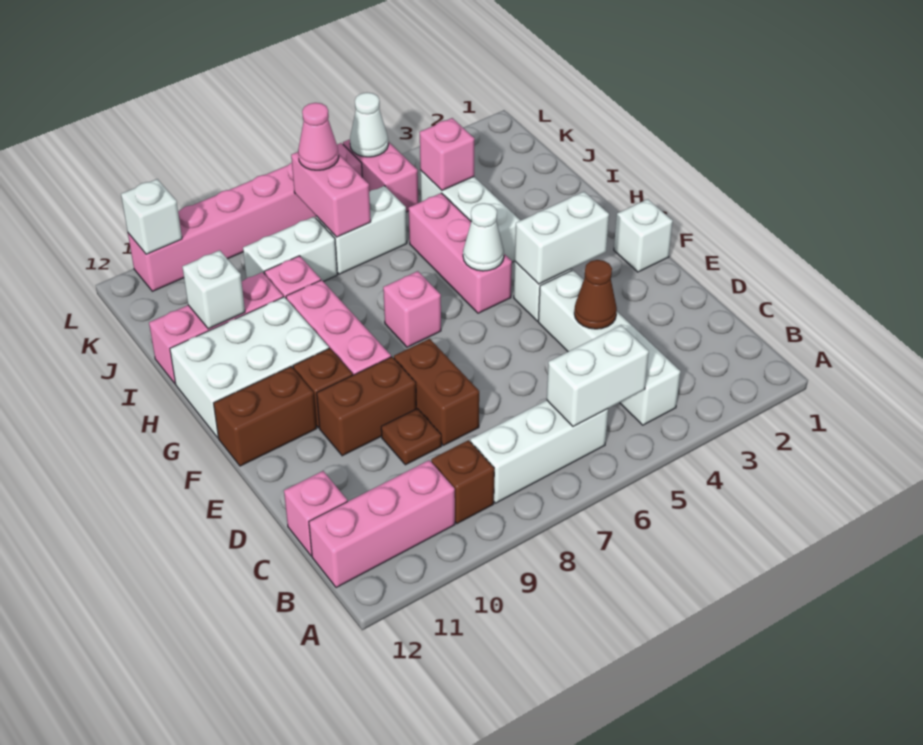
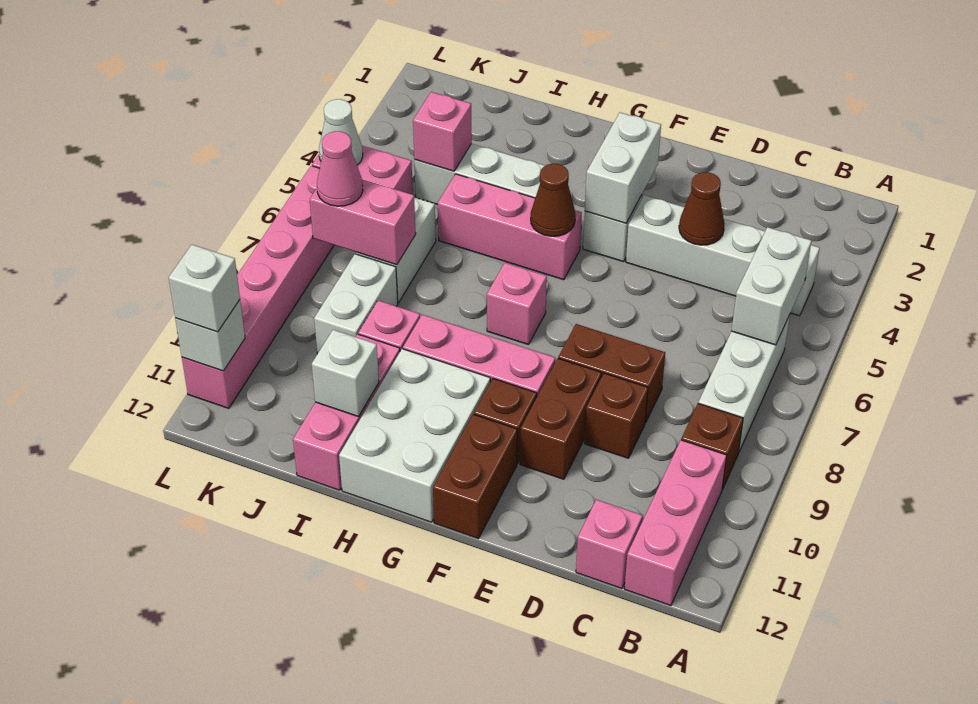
brown 1x1 plate [381,409,442,465] -> brown 1x1 brick [585,373,648,458]
white 1x1 brick [614,199,673,272] -> white 1x1 brick moved to [169,245,240,332]
white 1x1 cone [463,203,504,271] -> brown 1x1 cone [531,164,575,236]

